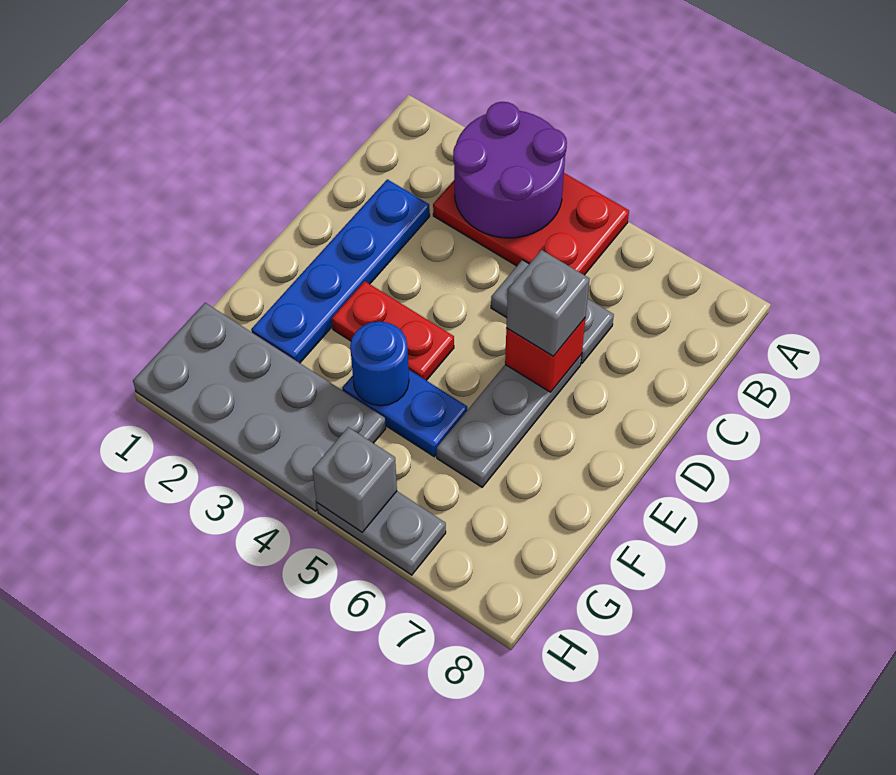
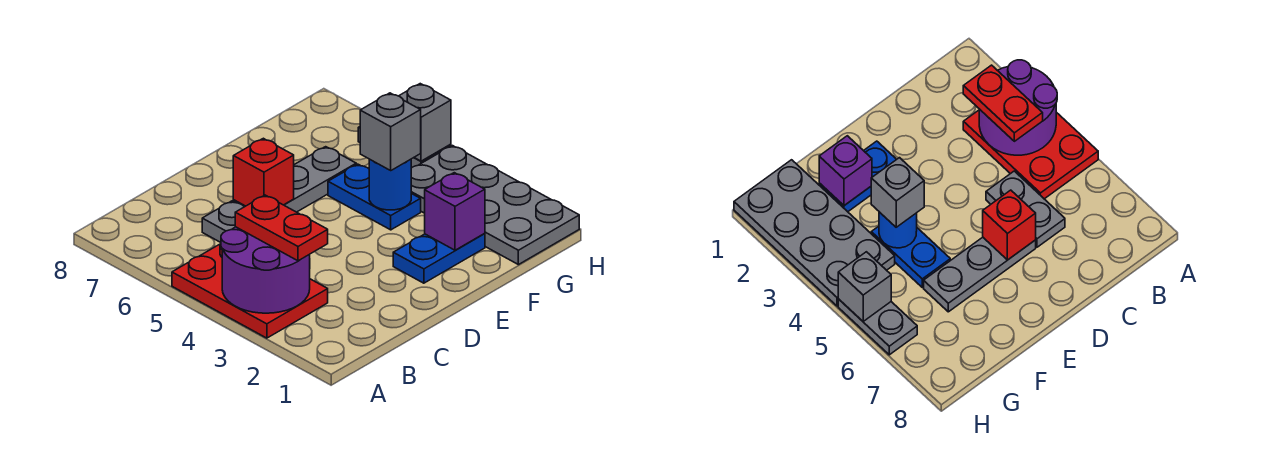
blue 1x4 plate [251,179,430,363] -> blue 1x2 plate [393,234,485,283]
grey 1x1 brick [506,250,589,356] -> grey 1x1 brick moved to [360,93,421,170]
red 1x2 plate [332,281,454,381] -> red 1x2 plate moved to [235,195,328,261]
none -> purple 1x1 brick [425,173,485,250]

